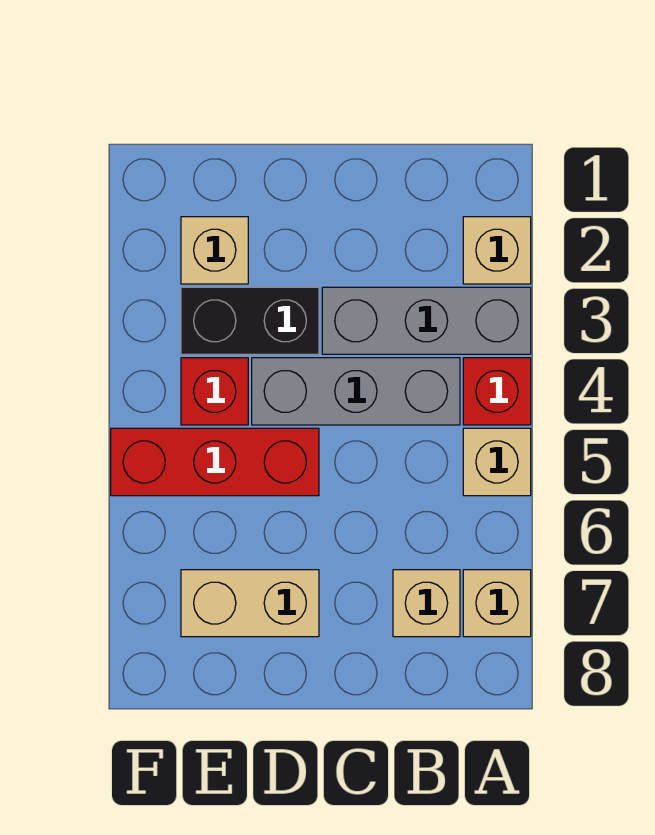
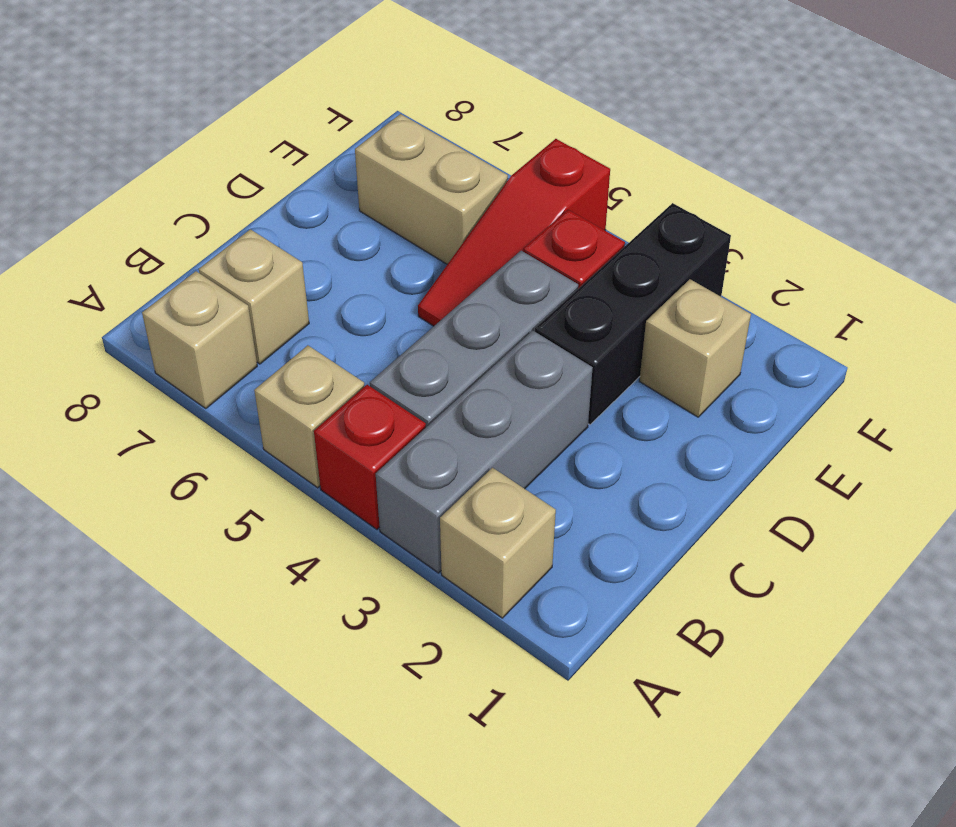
black 1x2 brick [181,287,319,354] -> black 1x3 brick [535,203,731,425]
red 1x3 brick [111,428,319,496] -> red 1x3 slope [418,139,610,326]
tan 1x2 brick [181,570,319,637] -> tan 1x2 brick turned to [355,114,508,264]

